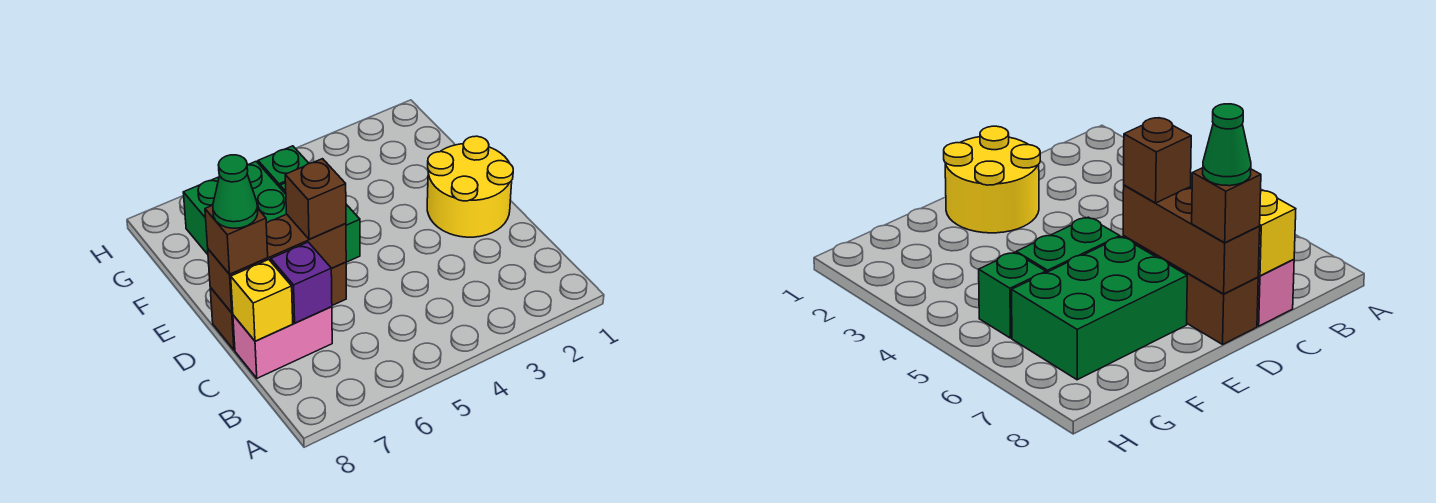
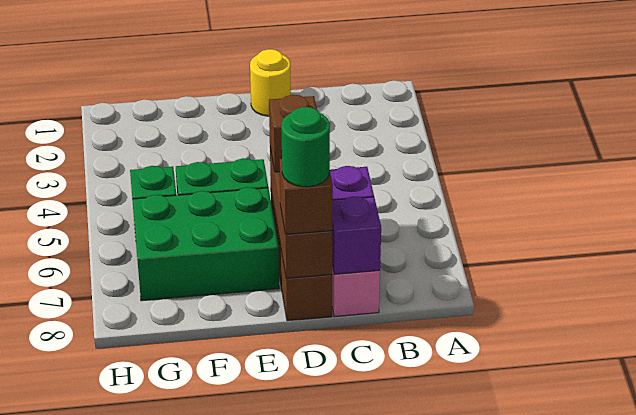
yellow 1x1 brick [231,260,293,341] -> purple 1x1 brick [332,196,381,274]
yellow 2x2 round brick [427,136,513,237] -> yellow 1x1 round brick [250,49,291,116]
green 1x1 cone [213,155,258,228] -> green 1x1 round brick [281,107,330,187]

